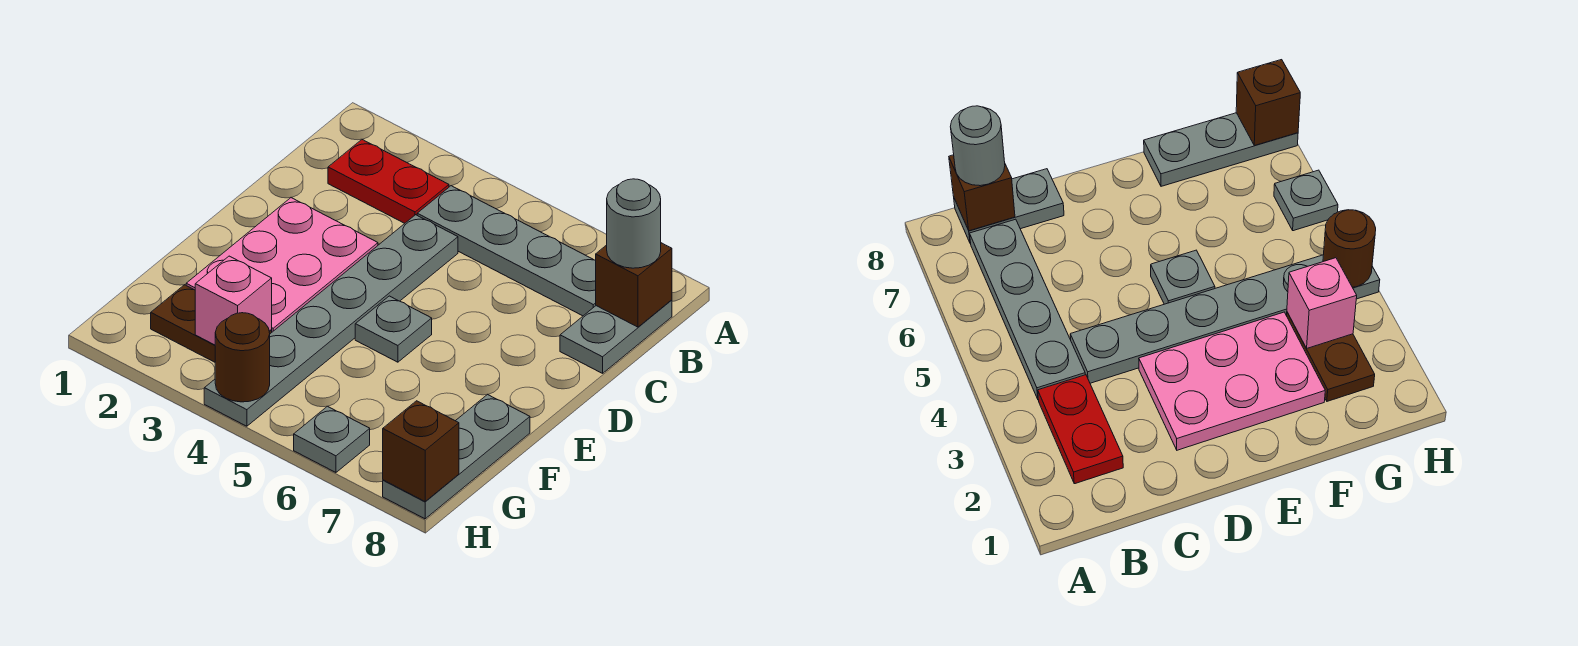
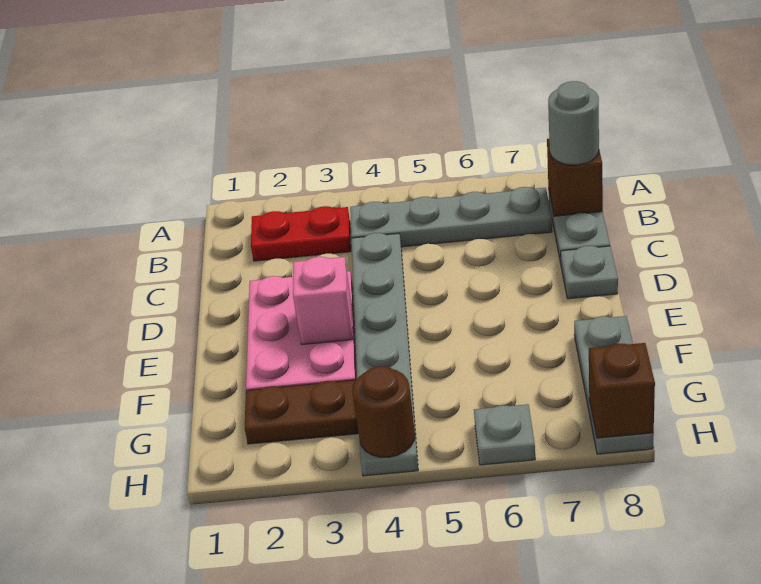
grey 1x1 plate [355,296,432,362] -> grey 1x1 plate moved to [561,246,618,299]
pink 1x1 brick [195,256,272,345] -> pink 1x1 brick moved to [293,257,353,344]

